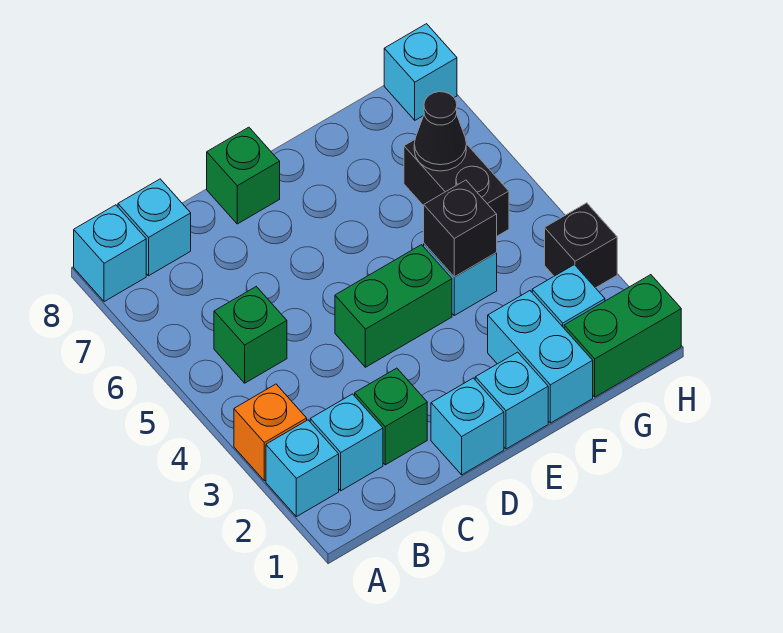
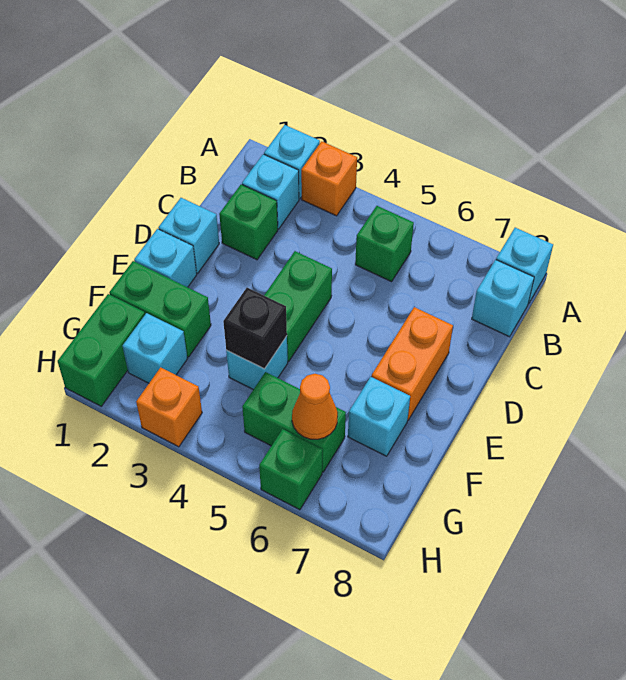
none -> orange 1x2 brick [372,307,453,420]
green 1x1 brick [207,127,280,224] -> green 1x1 brick moved to [259,429,322,510]
cyan 1x2 brick [488,291,593,423] -> green 1x2 brick [109,261,211,357]
black 1x2 brick [404,140,509,236] -> green 1x2 brick [242,372,346,472]
black 1x1 cone [414,92,466,171] -> orange 1x1 cone [292,374,338,439]
black 1x1 brick [545,203,617,288] -> orange 1x1 brick [136,367,202,447]
cyan 1x1 brick [384,24,457,120] -> cyan 1x1 brick moved to [348,377,410,456]

